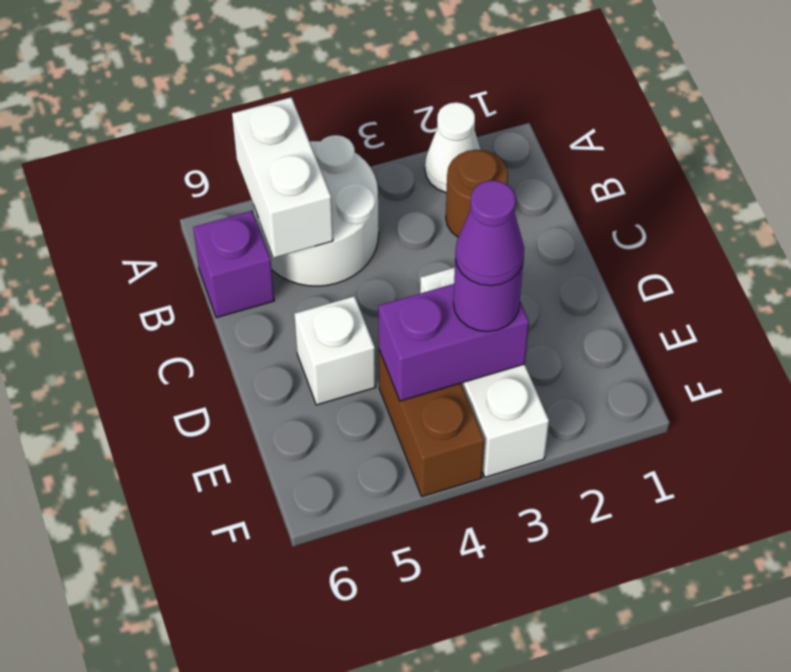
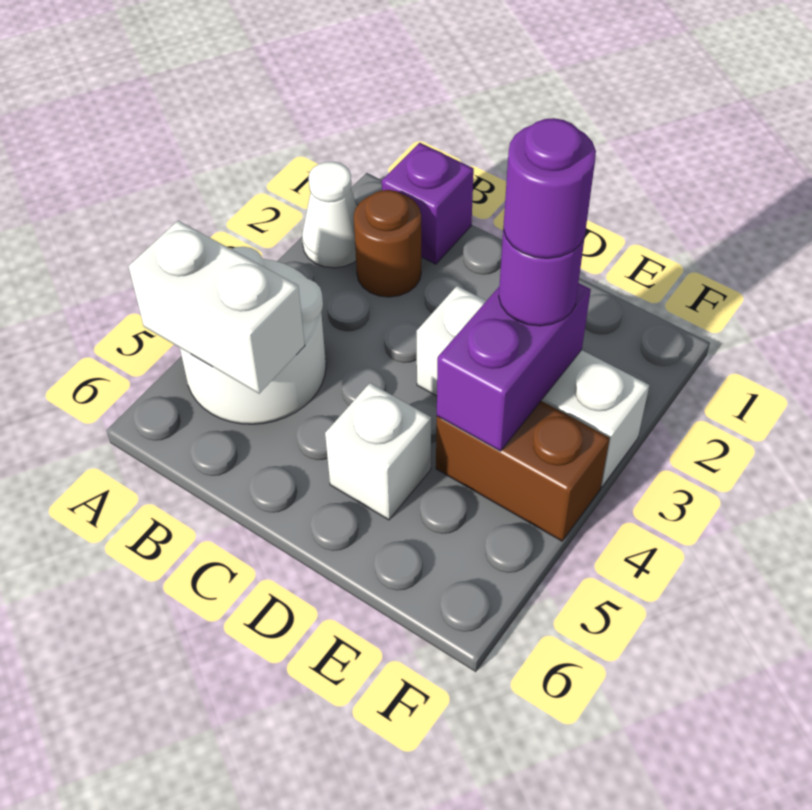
purple 1x1 brick [193,211,274,318] -> purple 1x1 brick moved to [382,143,474,264]
purple 1x1 cone [455,181,524,286] -> purple 1x1 round brick [503,118,596,258]

